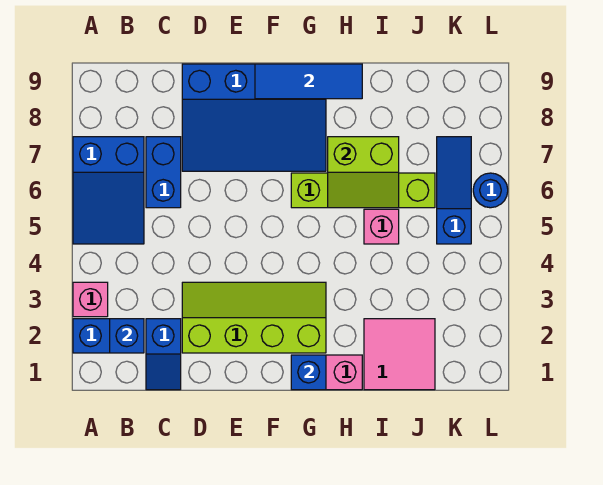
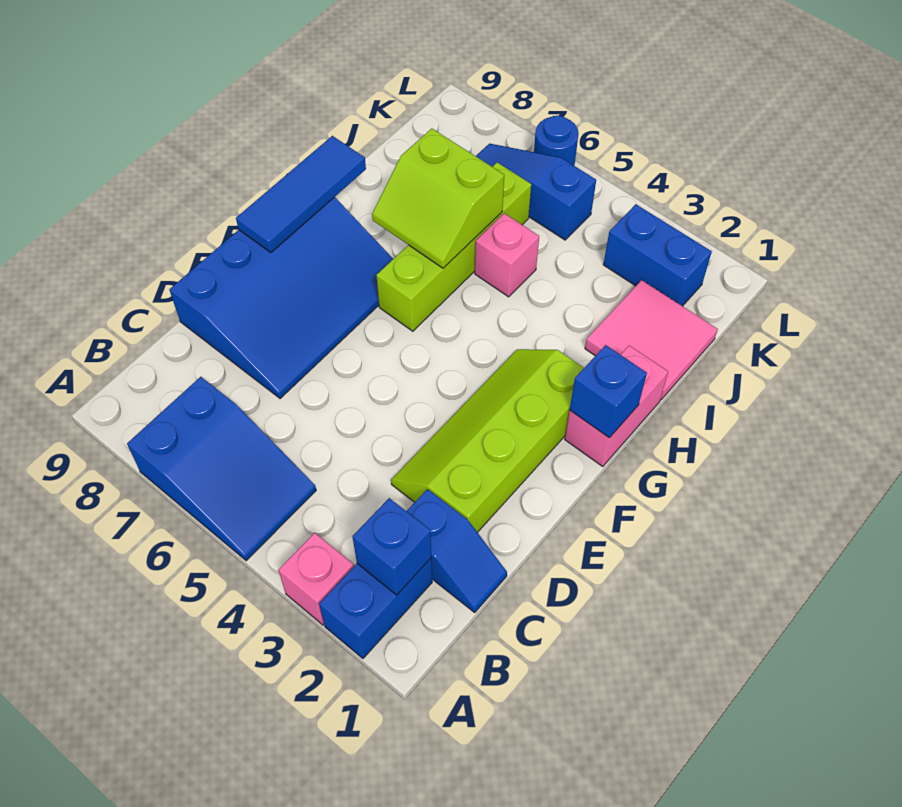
blue 1x2 brick [146,137,181,208] -> blue 1x2 brick moved to [603,204,712,306]
lime 2x2 slope [328,137,399,208] -> lime 2x2 slope turned to [372,129,504,268]

